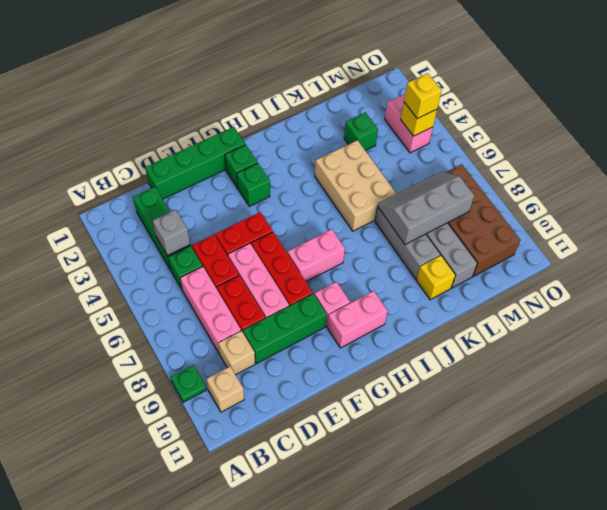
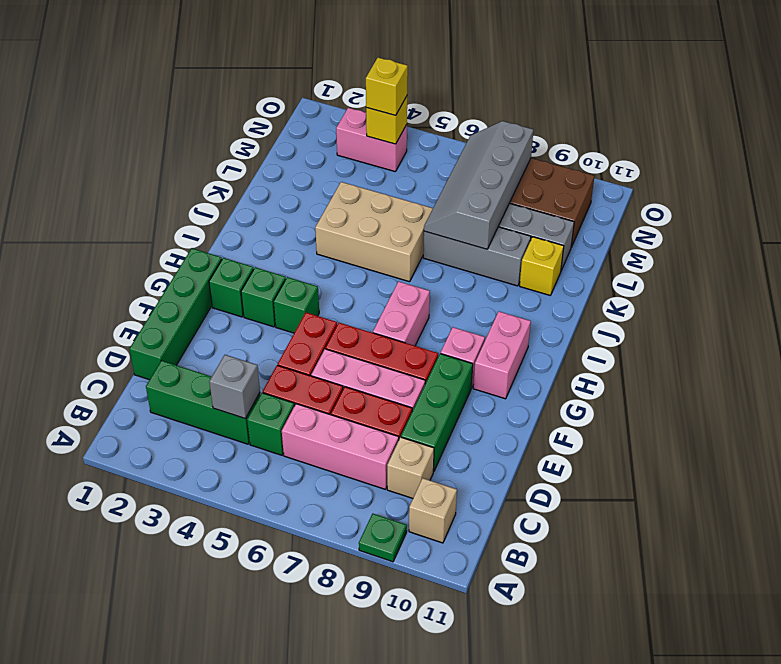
grey 2x3 slope [378,171,474,245] -> grey 2x4 slope [424,121,533,249]
green 1x1 brick [344,113,378,151] -> green 1x1 brick moved to [274,277,319,333]

